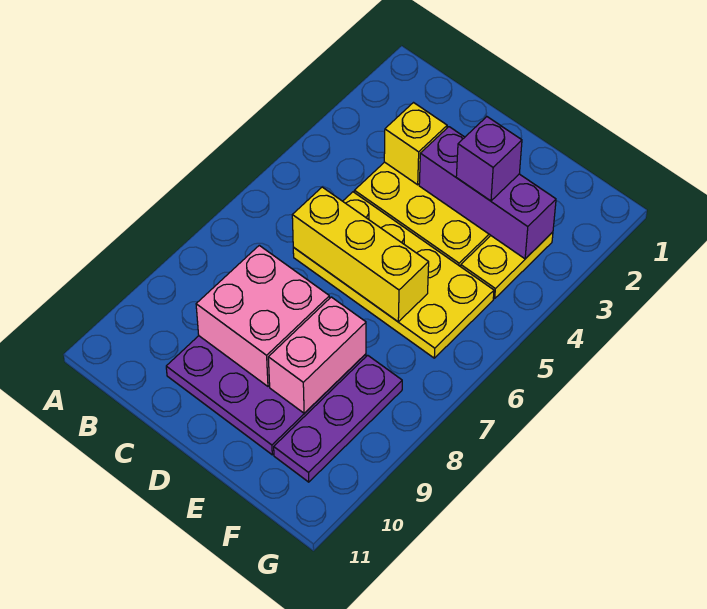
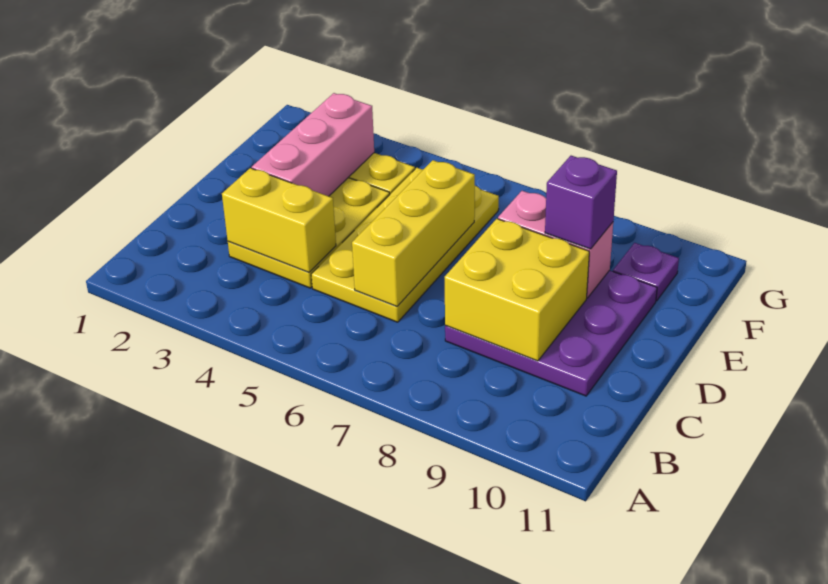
yellow 1x1 brick [384,103,447,185] -> yellow 1x2 brick [222,168,336,272]
pink 2x2 brick [196,245,330,386] -> yellow 2x2 brick [445,219,589,361]
purple 1x3 brick [419,127,556,259] -> pink 1x3 brick [252,93,374,196]
purple 1x1 brick [456,117,522,201] -> purple 1x1 brick moved to [545,156,617,249]
purple 1x3 plate [274,355,402,482] -> purple 1x1 plate [613,243,679,301]

